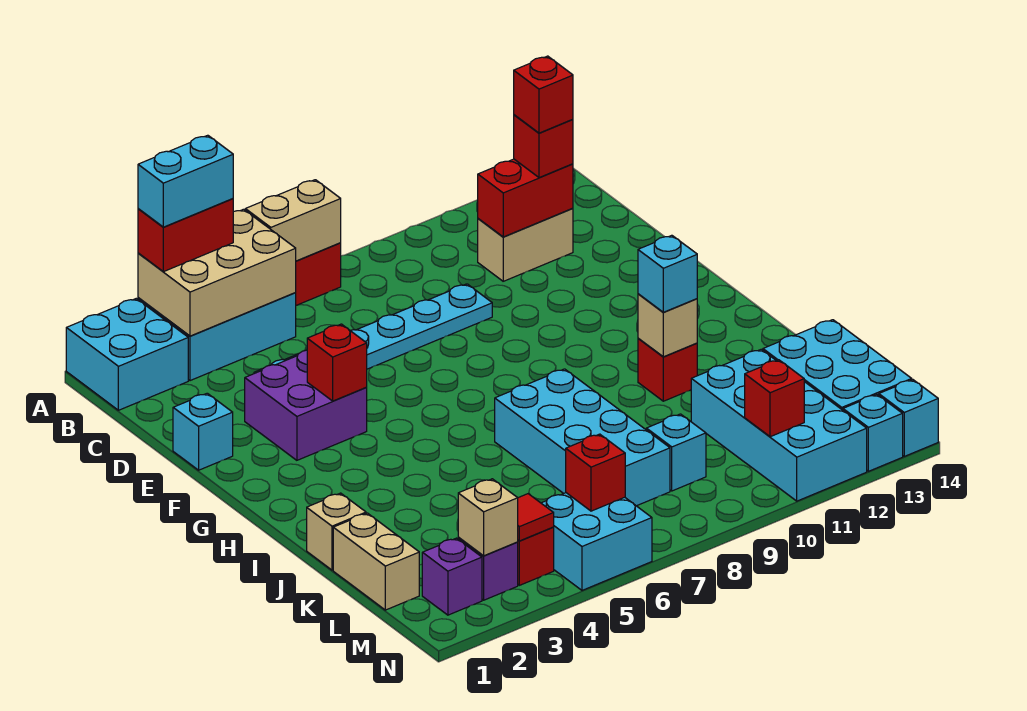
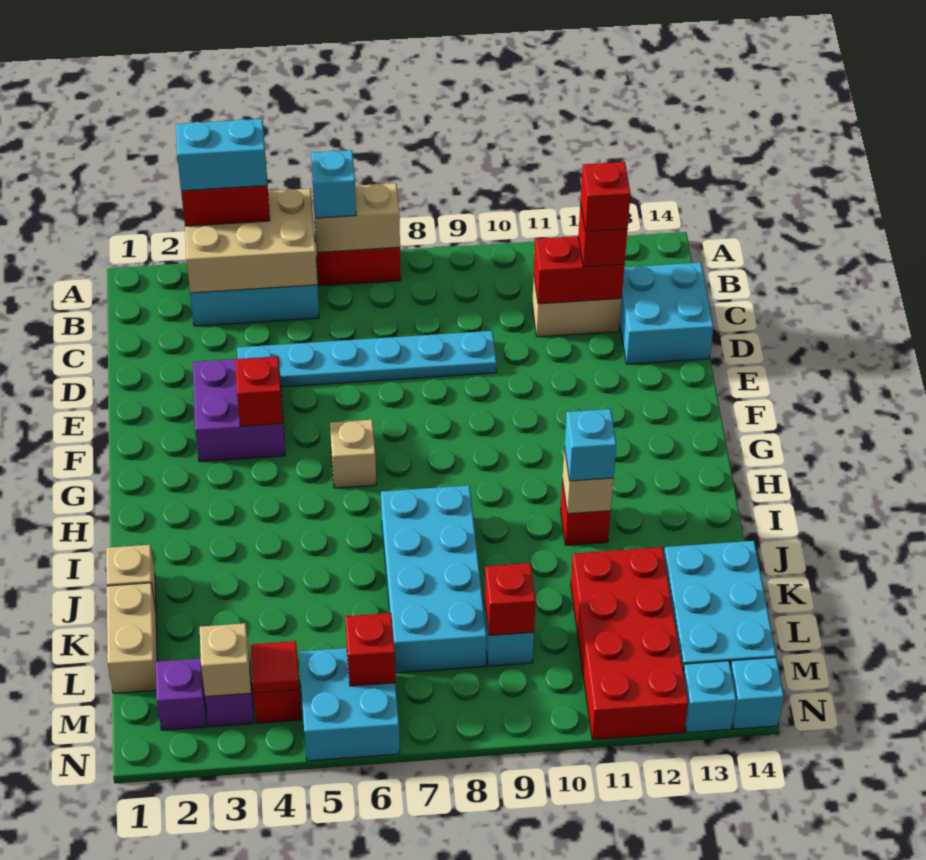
cyan 2x2 brick [66,299,188,410] -> cyan 2x2 brick moved to [620,262,713,364]
cyan 1x1 brick [173,393,233,470] -> cyan 1x1 brick moved to [311,150,356,218]
none -> tan 1x1 brick [330,420,376,488]
cyan 2x4 brick [691,349,867,501] -> red 2x4 brick [571,547,688,740]
red 1x1 brick [745,360,804,437] -> red 1x1 brick moved to [485,563,536,636]

